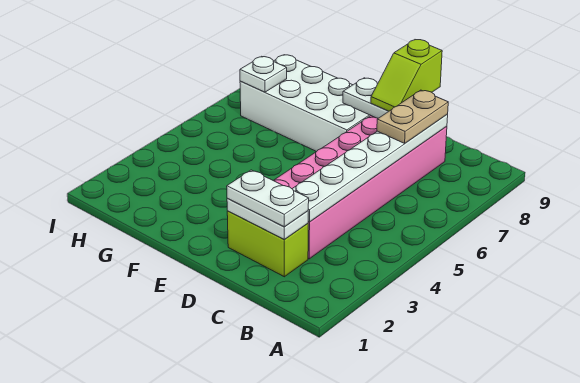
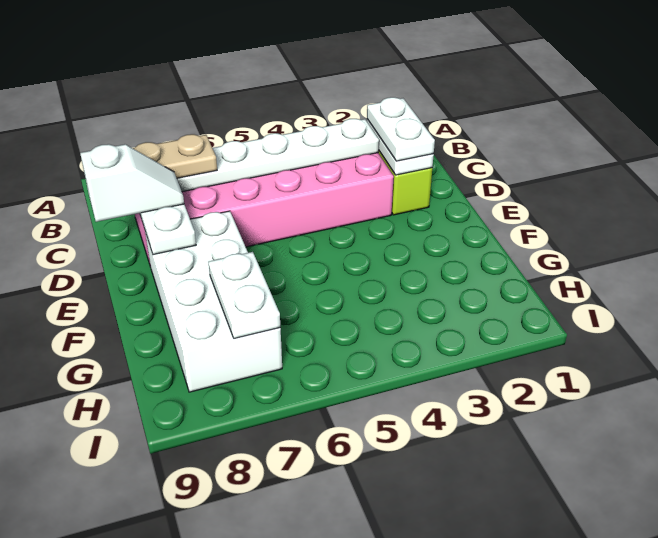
lime 1x2 slope [371,40,442,111] -> white 1x2 slope [80,144,184,222]
white 1x1 plate [240,56,287,92] -> white 1x2 plate [209,252,280,339]

